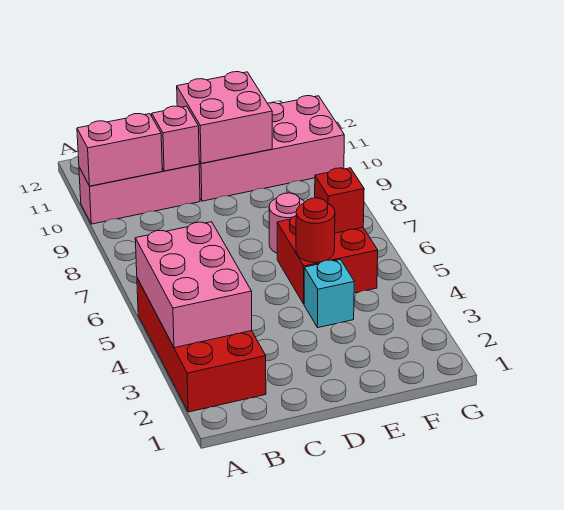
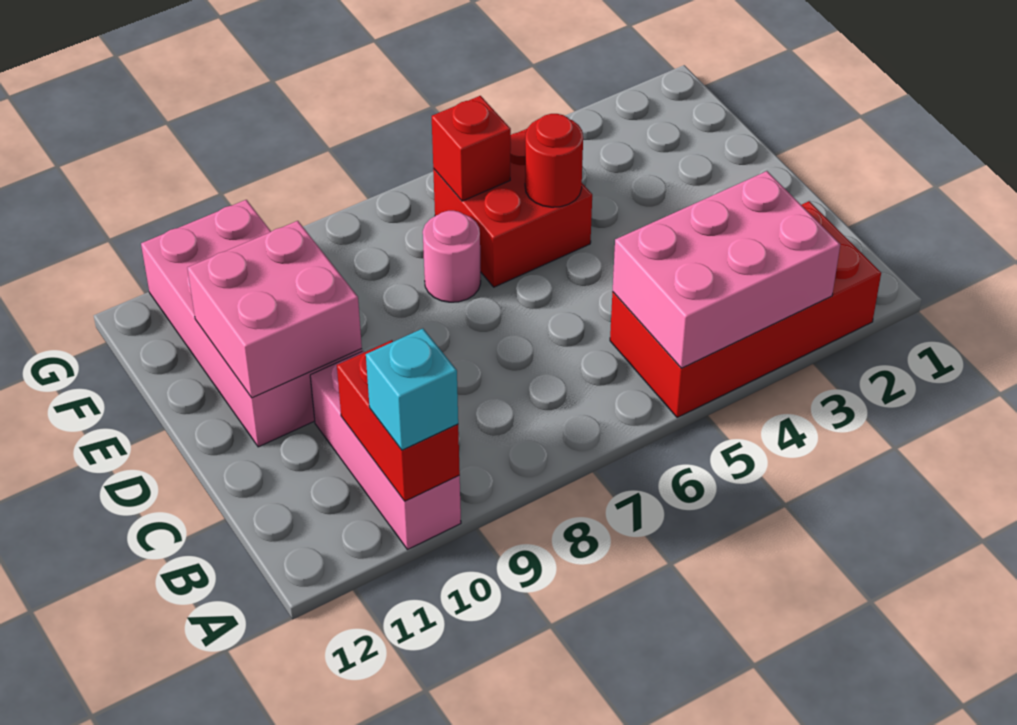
pink 1x2 brick [77,114,162,186] -> red 1x2 brick [337,340,460,501]
pink 1x1 brick [152,106,199,171] -> none
cyan 1x1 brick [304,259,354,328] -> cyan 1x1 brick moved to [366,329,458,450]

